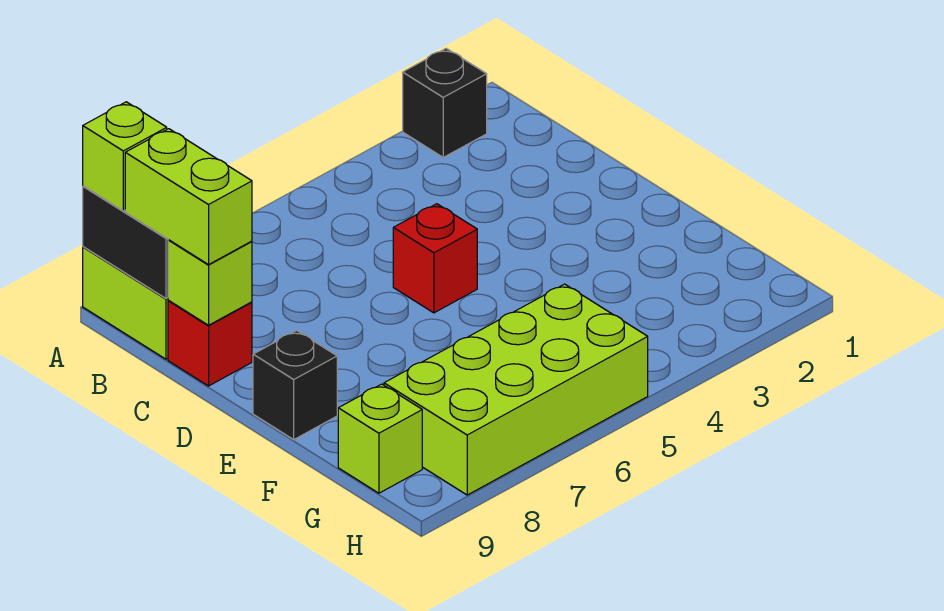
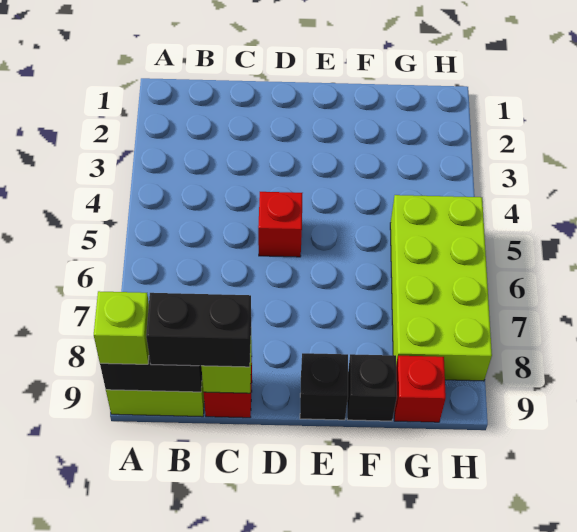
black 1x1 brick [403,48,487,157] -> black 1x1 brick moved to [347,354,397,421]
lime 1x2 brick [125,129,252,265] -> black 1x2 brick [146,293,251,367]
lime 1x1 brick [338,384,422,493] -> red 1x1 brick [394,356,446,422]

